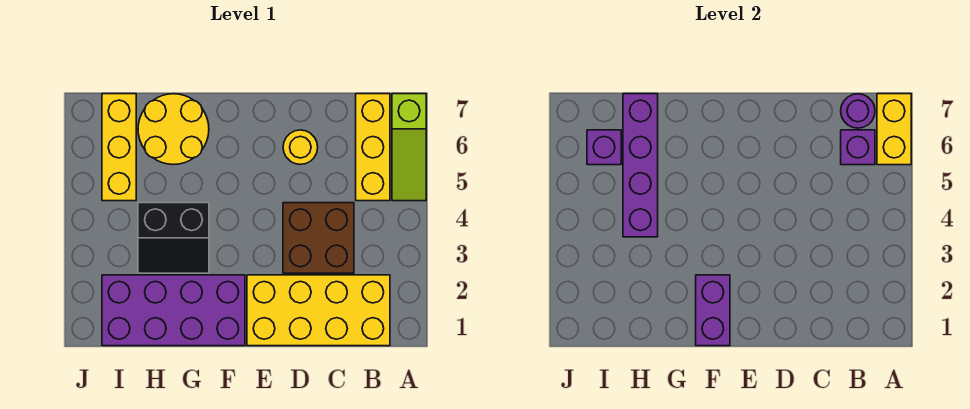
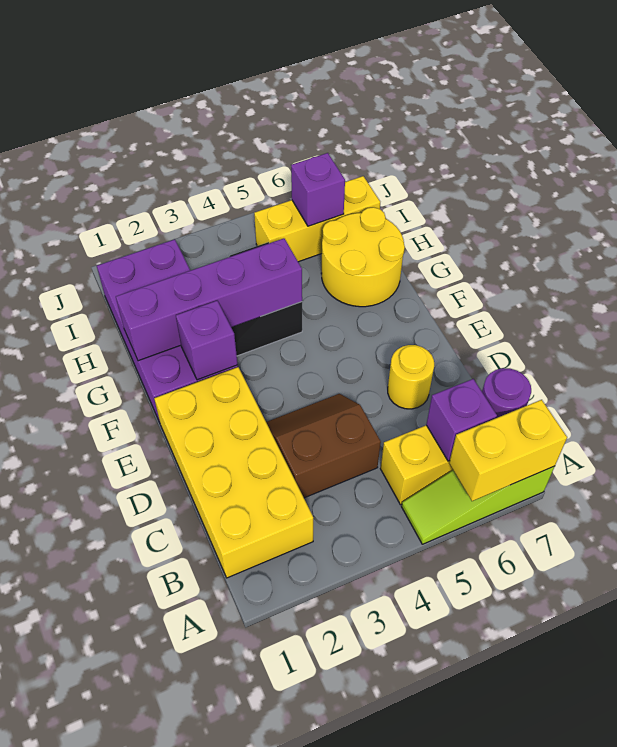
brown 2x2 brick [283,203,354,273] -> brown 2x2 slope [266,394,381,498]
purple 1x2 brick [696,275,730,346] -> purple 1x1 brick [176,301,238,380]
purple 1x4 brick [623,94,658,237] -> purple 1x4 brick moved to [116,238,302,361]

